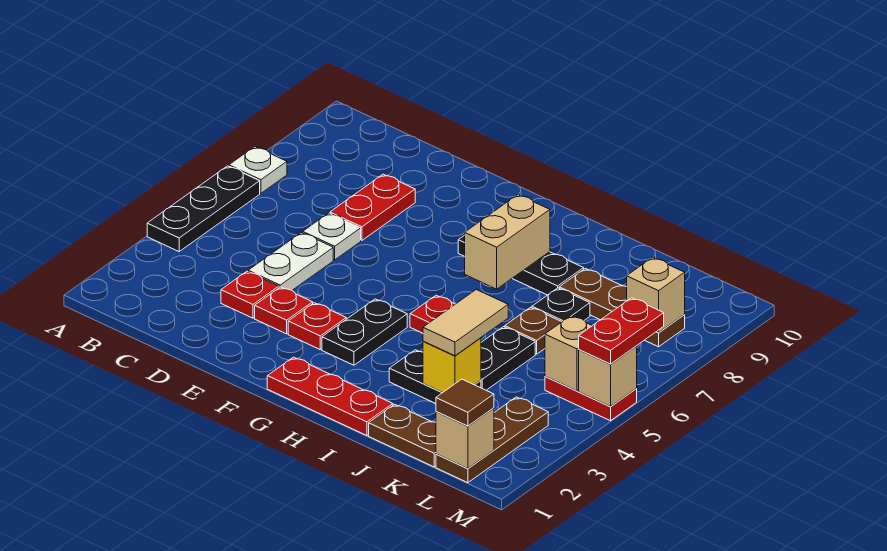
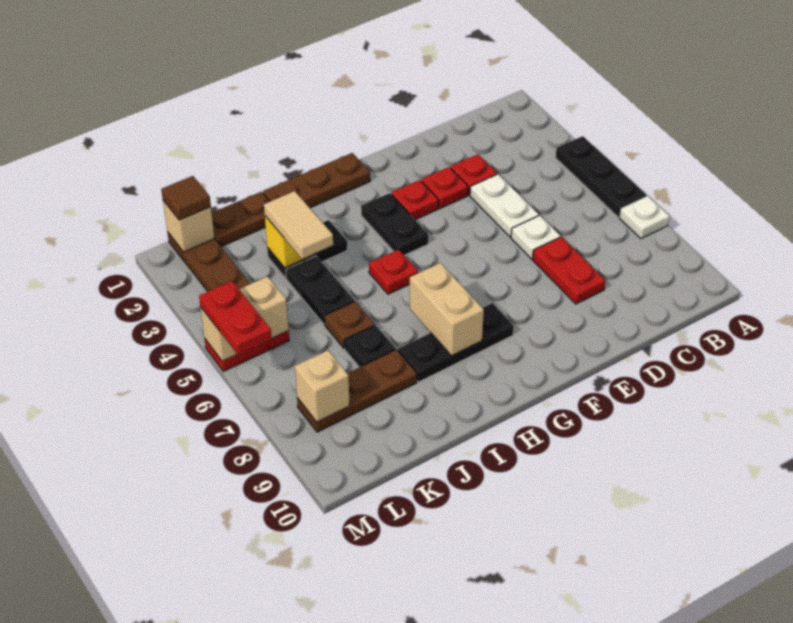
red 1x3 plate [267,357,393,436] -> brown 1x3 plate [263,153,370,208]

